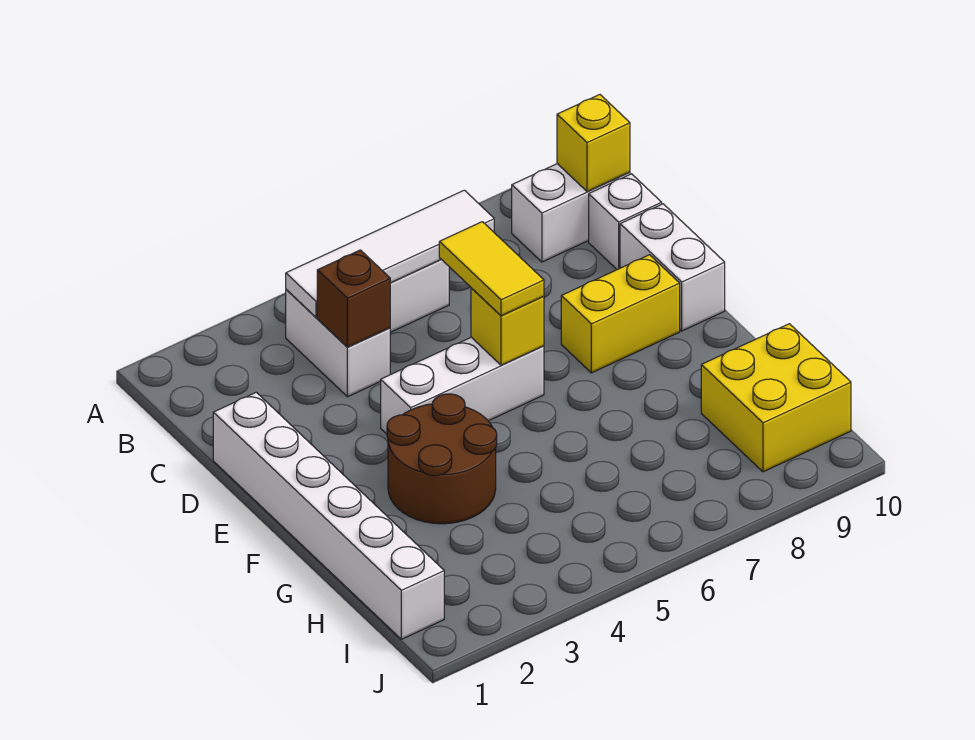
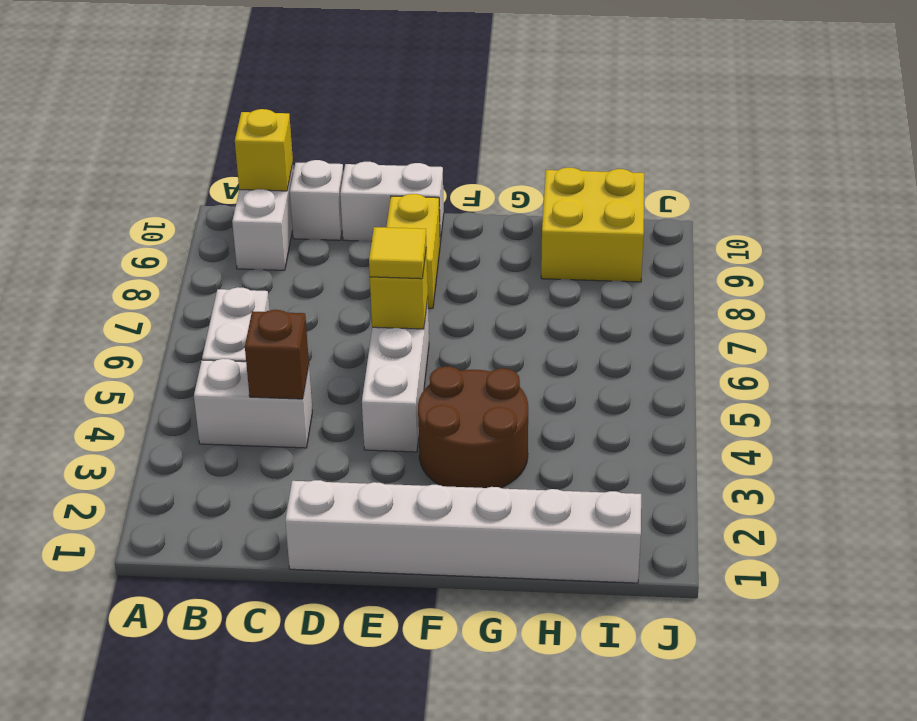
white 1x4 tile [286,190,494,317] -> none
yellow 1x2 tile [439,222,544,316] -> yellow 1x1 tile [369,227,426,279]

